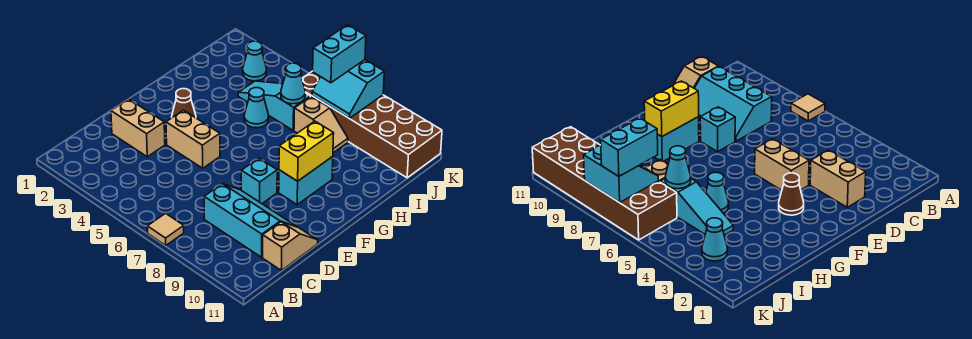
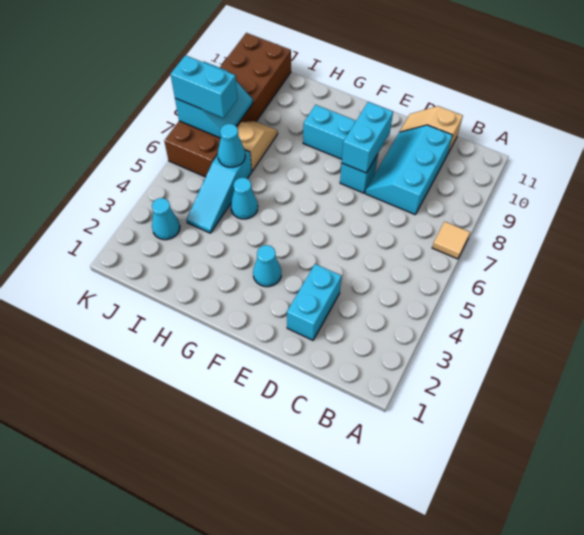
tan 1x2 brick [111,99,165,157] -> cyan 1x2 brick [287,264,341,340]
tan 1x2 brick [166,110,220,168] -> none
none -> cyan 1x2 brick [342,102,393,173]
brown 1x1 cone [172,89,196,118] -> cyan 1x1 cone [253,245,281,287]
yellow 1x2 brick [279,121,334,181] -> none

